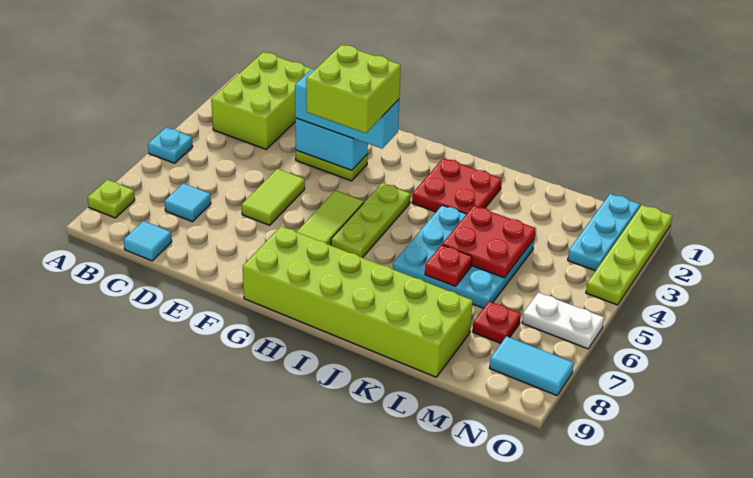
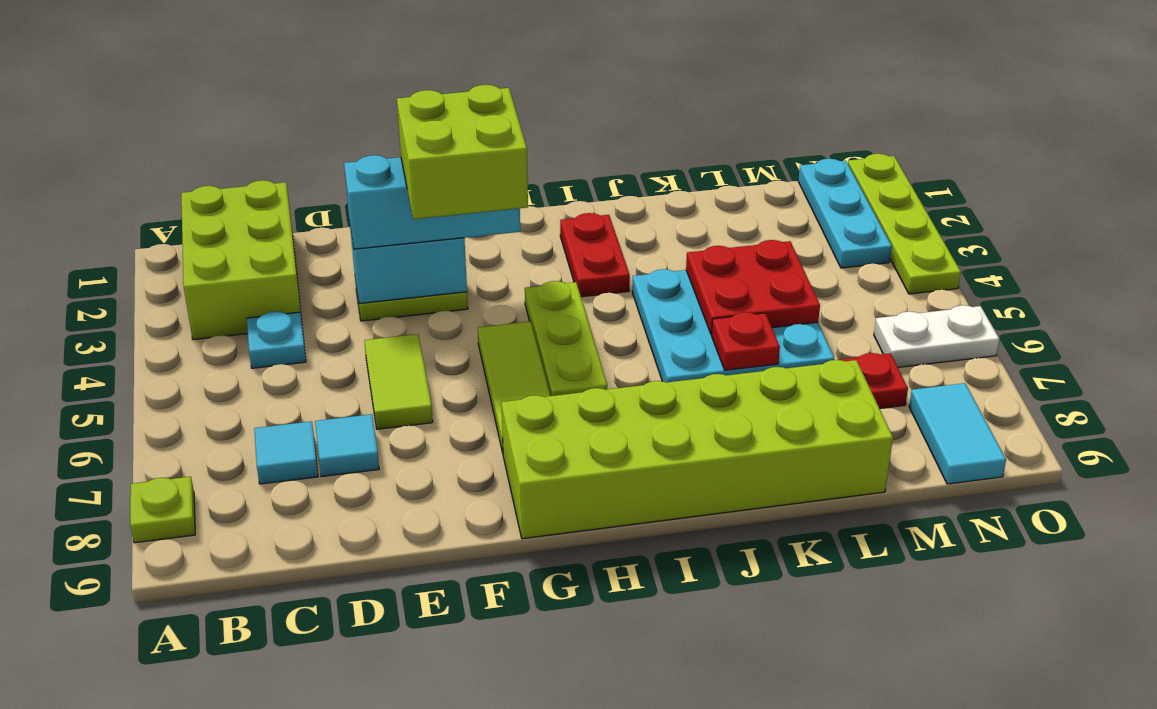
cyan 1x1 plate [148,127,193,163] -> cyan 1x1 plate moved to [247,312,306,368]
cyan 1x1 tile [124,221,172,261] -> cyan 1x1 tile moved to [315,414,379,477]
red 2x2 plate [412,158,502,214] -> red 1x2 plate [560,213,630,297]
cyan 1x2 tile [490,336,574,395] -> cyan 1x2 tile turned to [909,383,1006,484]

